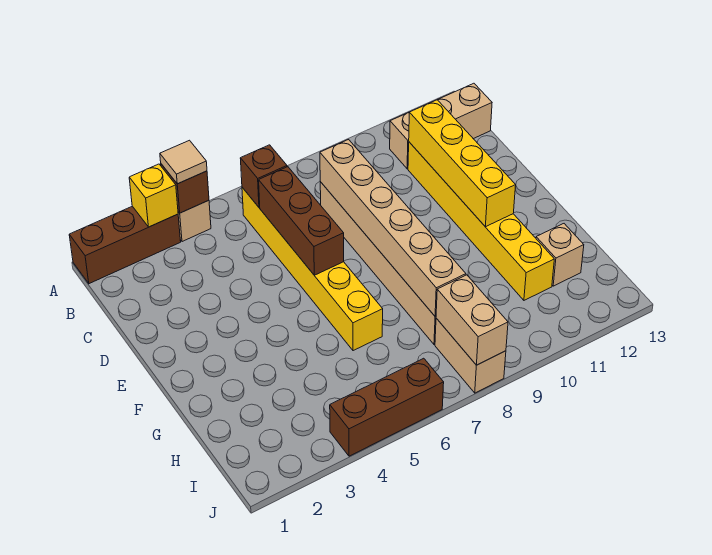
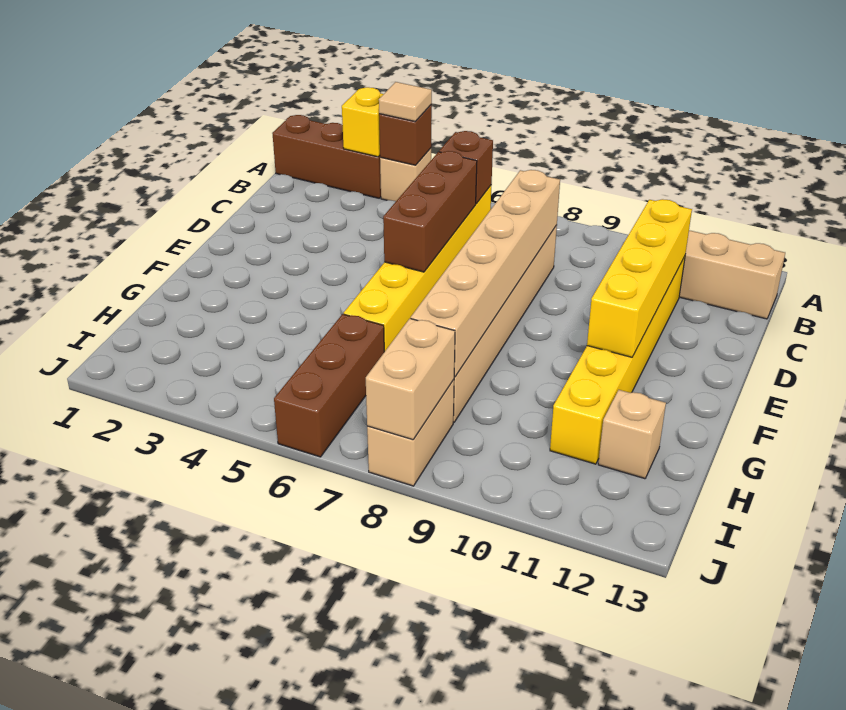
brown 1x3 brick [330,358,444,456] -> brown 1x3 brick turned to [274,314,384,457]

